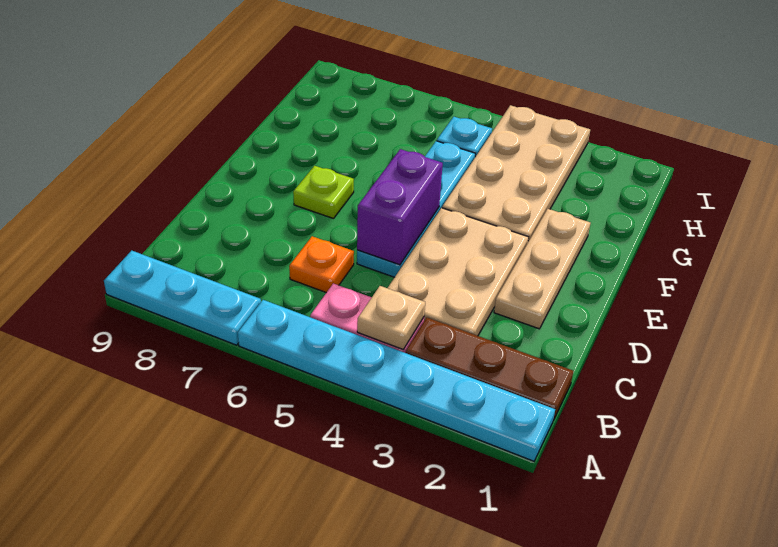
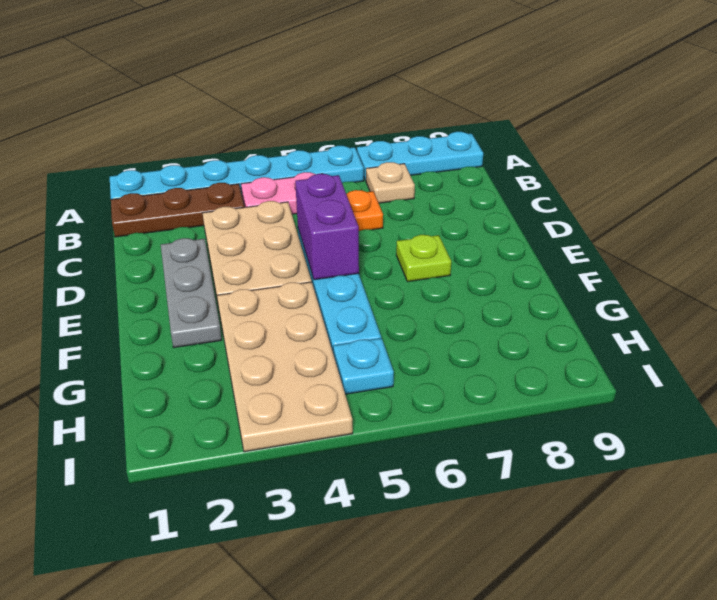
tan 1x1 plate [357,286,425,349] -> tan 1x1 plate moved to [366,162,415,203]
tan 1x3 plate [494,209,590,329] -> grey 1x3 plate [161,238,222,348]

